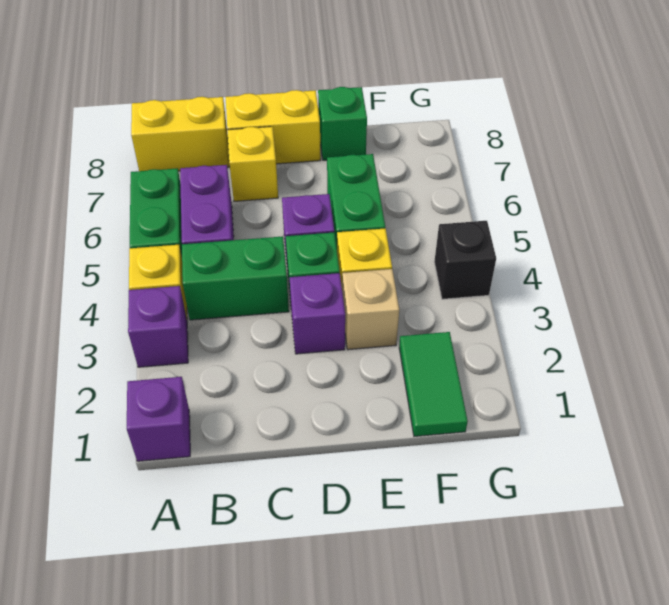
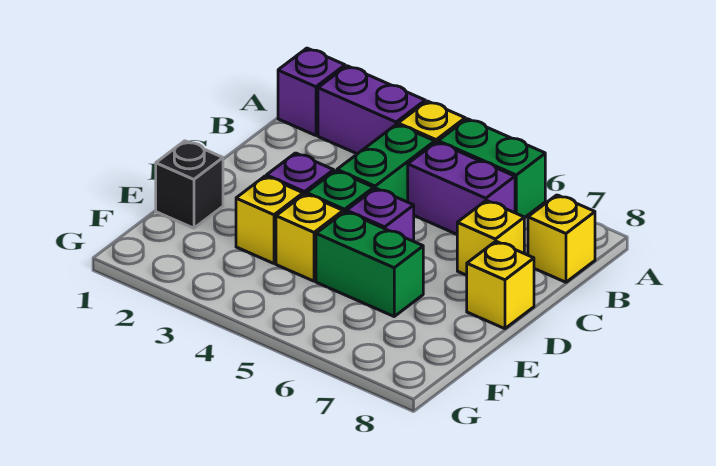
purple 1x1 brick [128,286,188,367] -> purple 1x2 brick [318,66,425,154]
yellow 1x2 brick [131,97,229,171] -> yellow 1x1 brick [528,195,595,282]
yellow 1x2 brick [225,90,321,164] -> yellow 1x1 brick [467,241,534,329]
tan 1x1 brick [342,269,399,350] -> yellow 1x1 brick [236,176,303,263]
green 1x1 brick [318,87,367,160] -> none
green 1x2 tile [399,332,468,436] -> none
black 1x1 brick [434,221,496,299] -> black 1x1 brick moved to [156,141,223,228]

